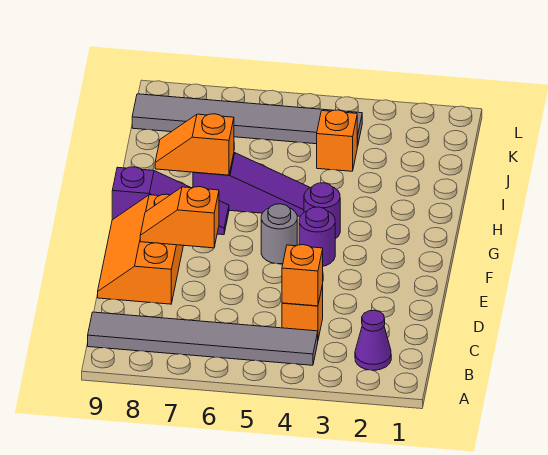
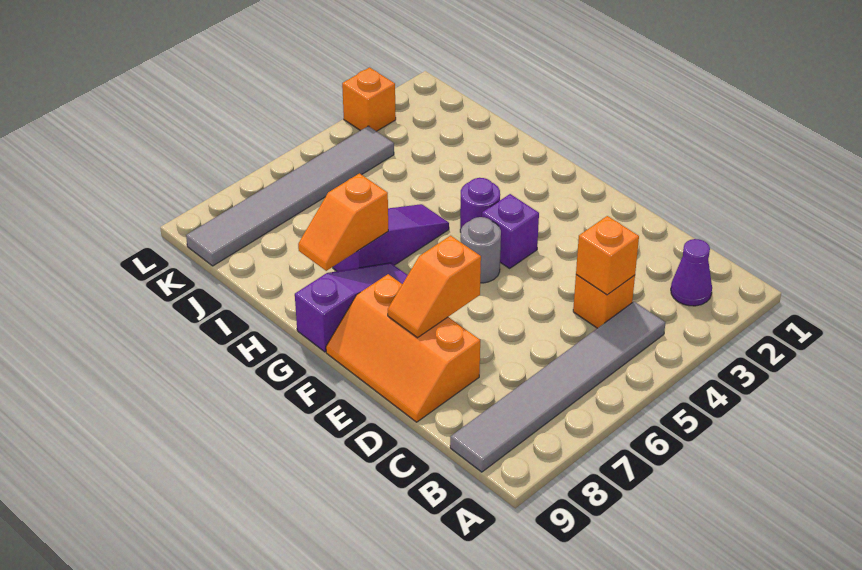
purple 1x1 round brick [299,207,335,266] -> purple 1x1 brick [482,194,539,268]
orange 1x1 brick [317,110,357,171] -> orange 1x1 brick moved to [342,67,396,131]

